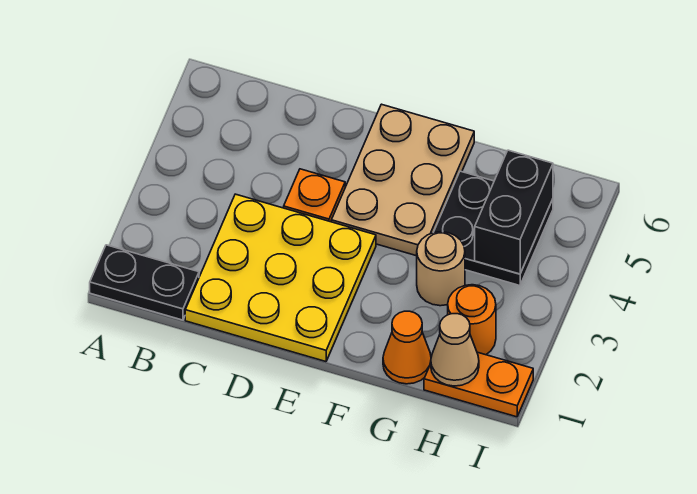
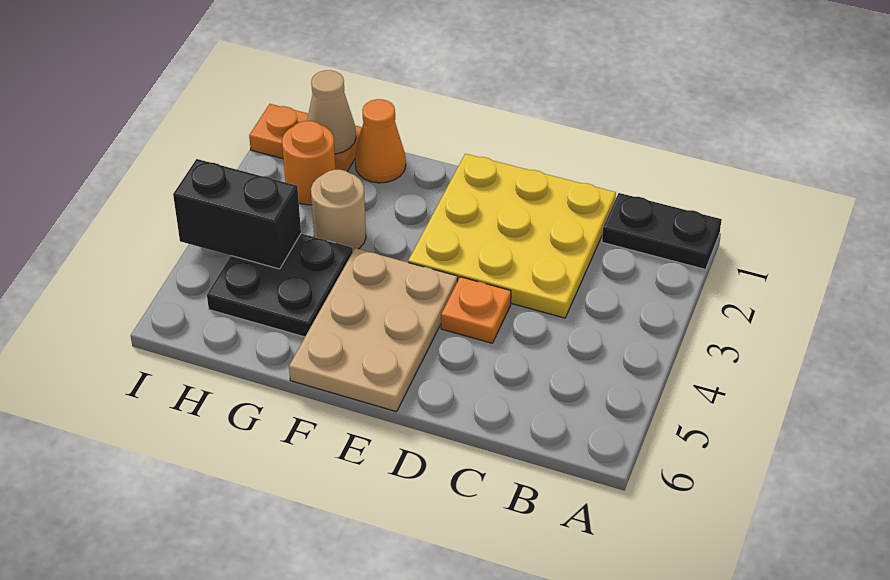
black 1x2 brick [475,150,553,274] -> black 1x2 brick turned to [173,159,301,269]

